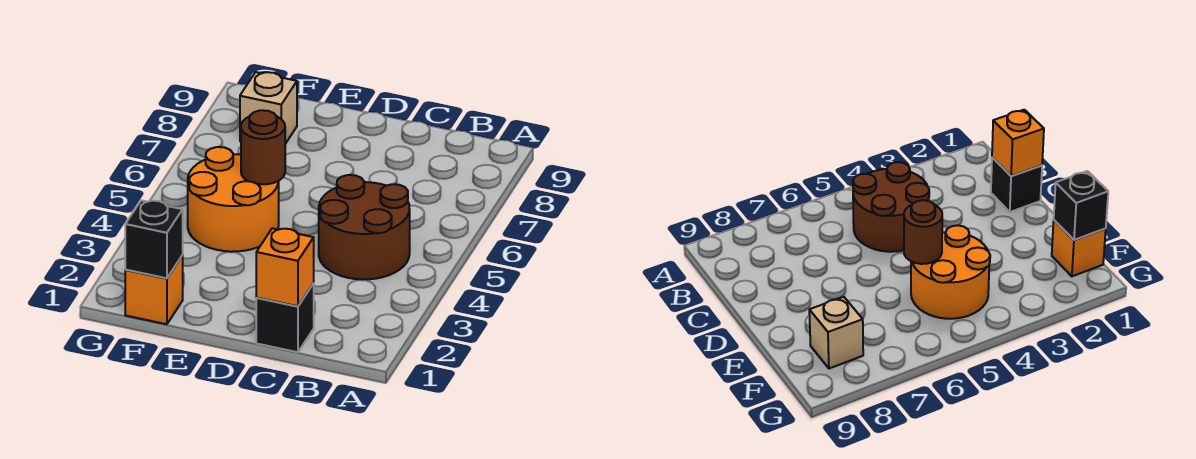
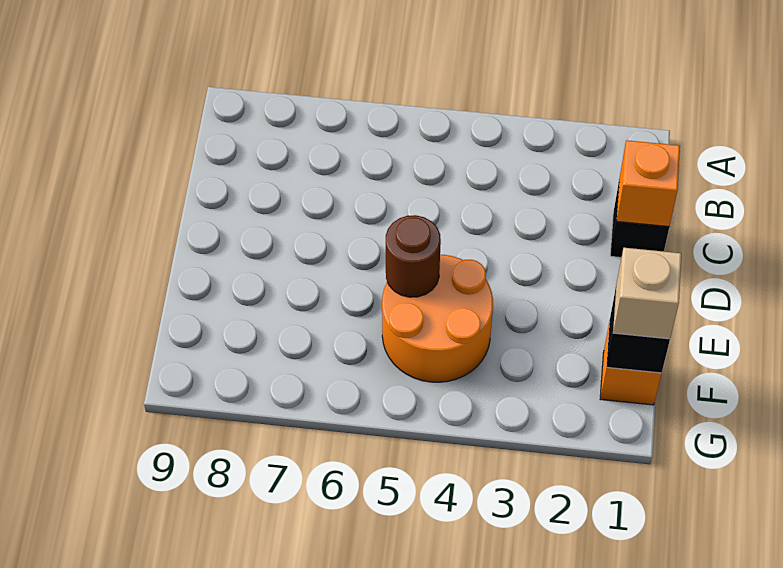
brown 2x2 round brick [319,175,410,279] -> none
tan 1x1 brick [240,72,297,144] -> tan 1x1 brick moved to [613,248,681,339]

